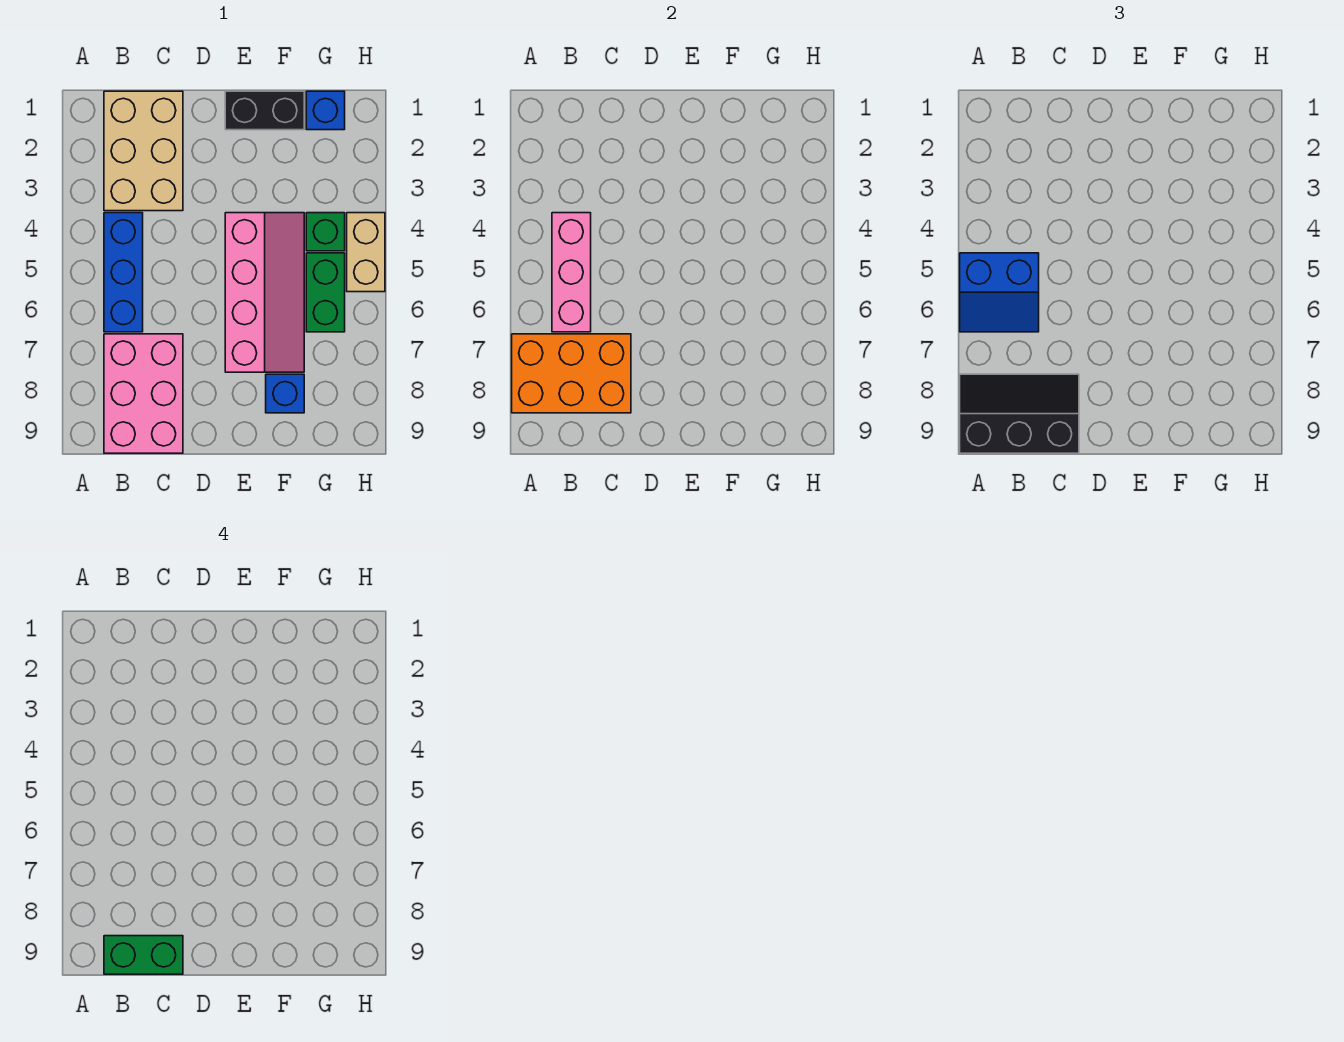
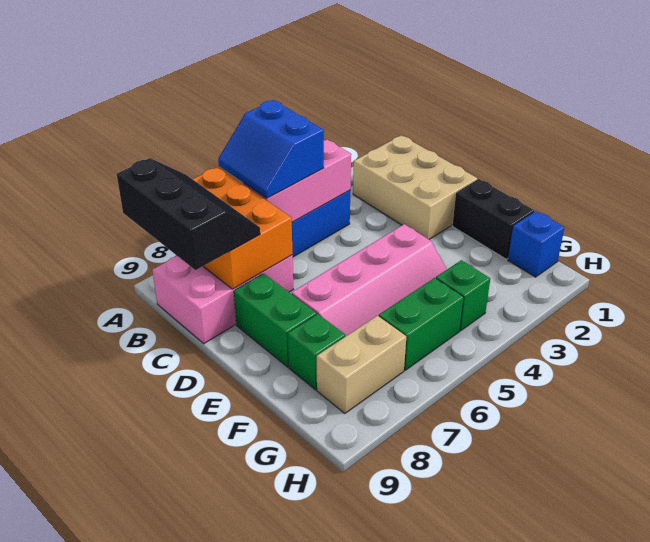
tan 2x3 brick [104,91,183,211] -> tan 2x3 brick turned to [353,135,477,239]
green 1x2 brick [104,936,183,974] -> green 1x2 brick moved to [234,273,317,367]
blue 1x1 brick [266,374,304,413] -> green 1x1 brick [288,314,345,390]
tan 1x2 brick [347,213,385,292] -> tan 1x2 brick moved to [317,316,406,413]

